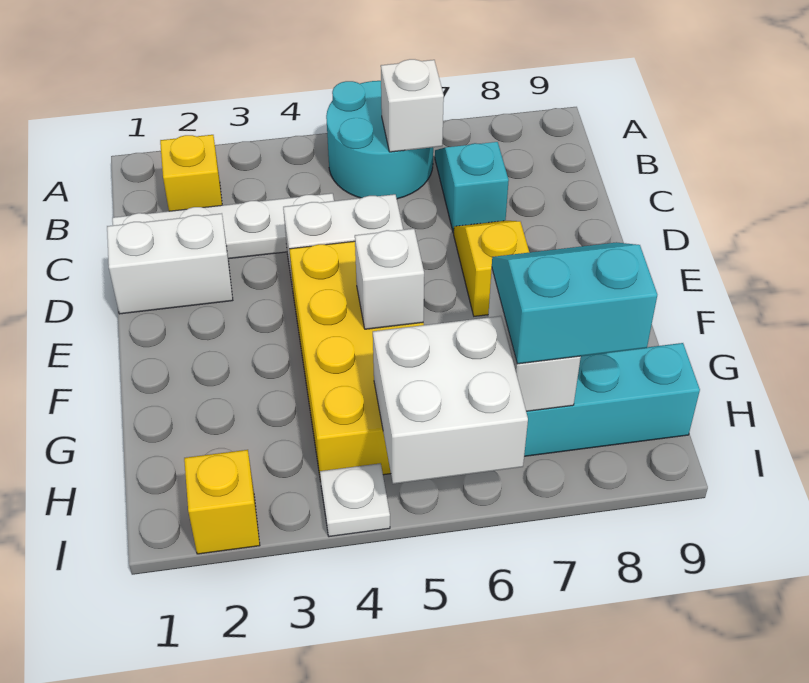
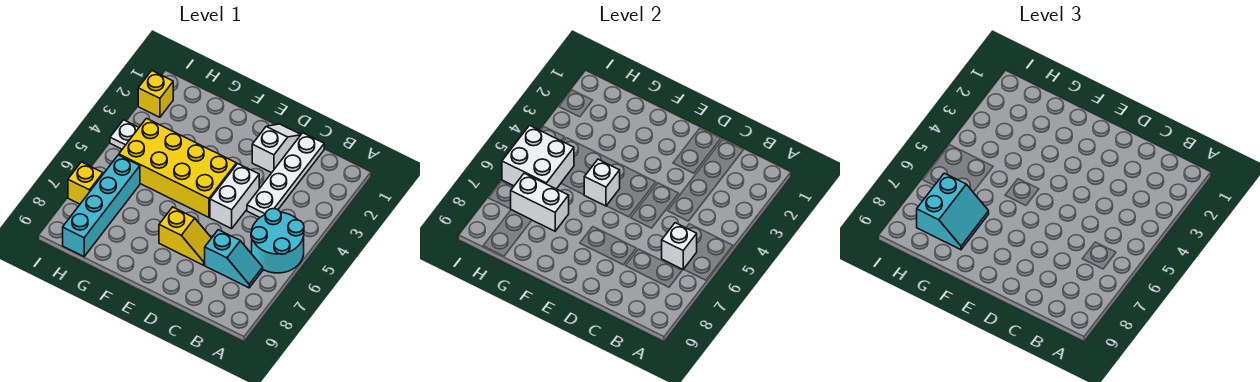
yellow 1x1 brick [160,135,222,211] -> yellow 1x1 brick moved to [68,162,103,204]
white 1x2 brick [107,213,233,314] -> white 1x2 slope [252,124,301,173]

